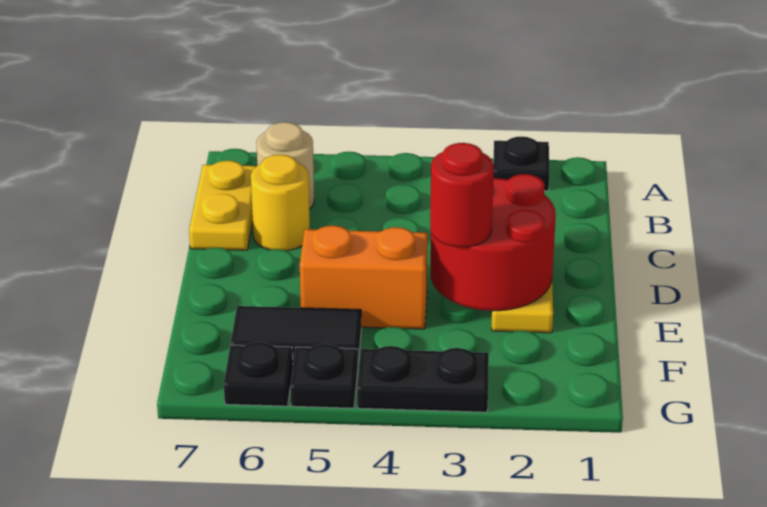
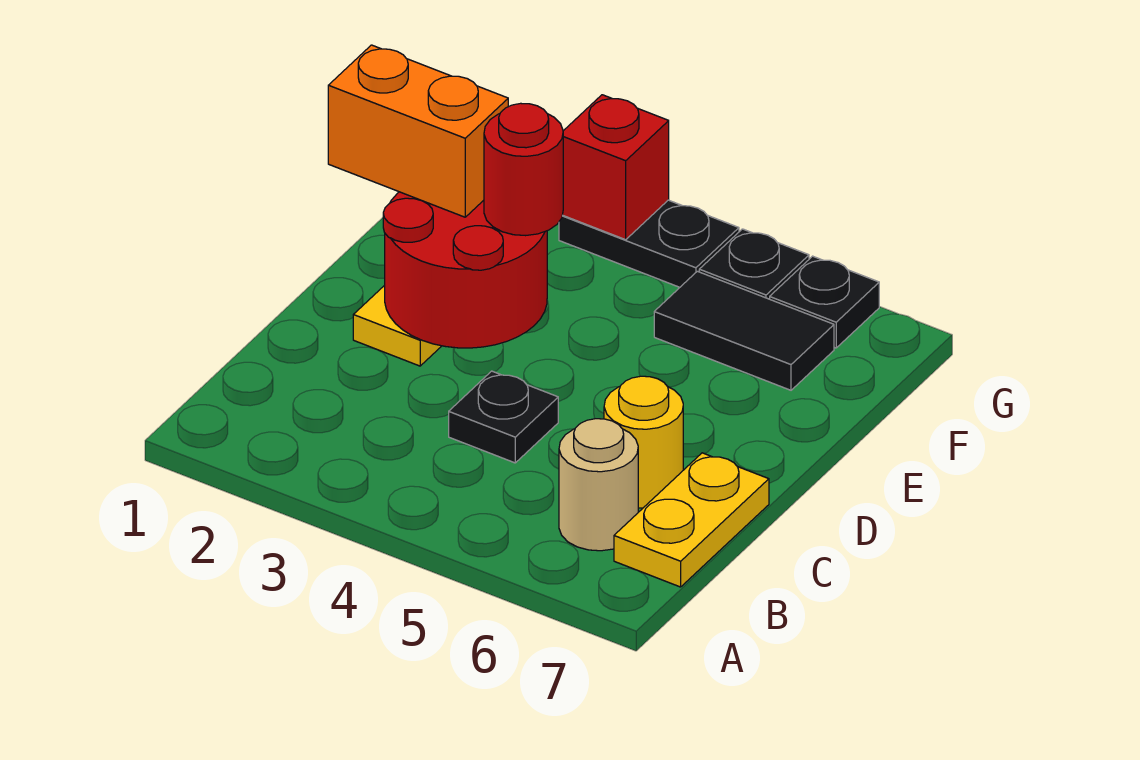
black 1x1 plate [493,137,550,191] -> black 1x1 plate moved to [449,371,558,463]
orange 1x2 brick [300,226,428,329] -> orange 1x2 brick moved to [328,45,508,217]
none -> red 1x1 brick [563,95,669,240]

